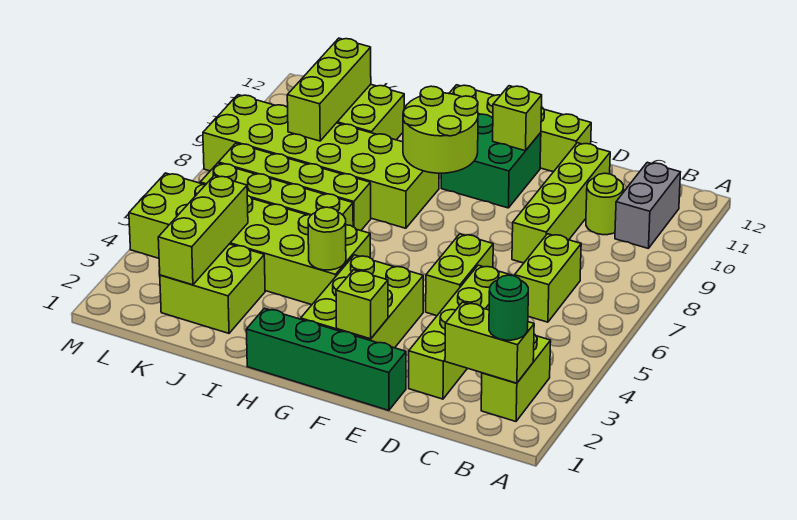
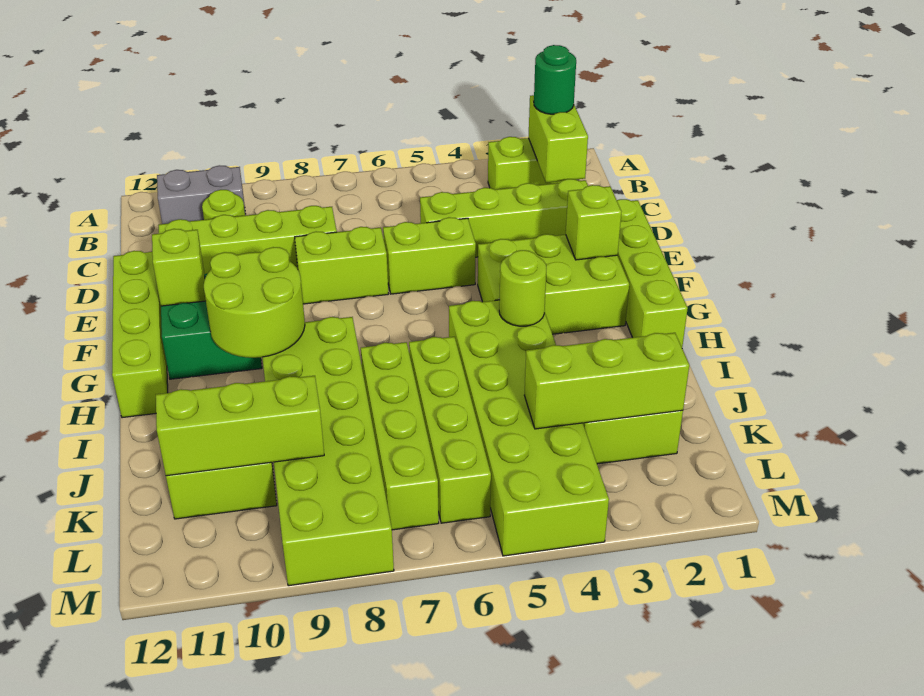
lime 1x2 brick [515,234,581,322] -> lime 1x2 brick moved to [295,227,388,304]
green 1x4 brick [246,308,406,410] -> lime 1x4 brick [617,199,688,347]

